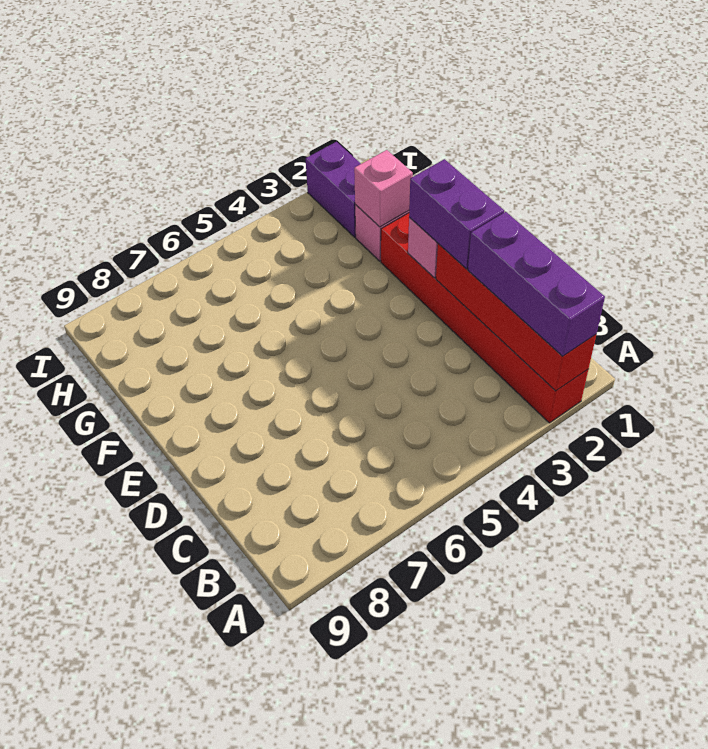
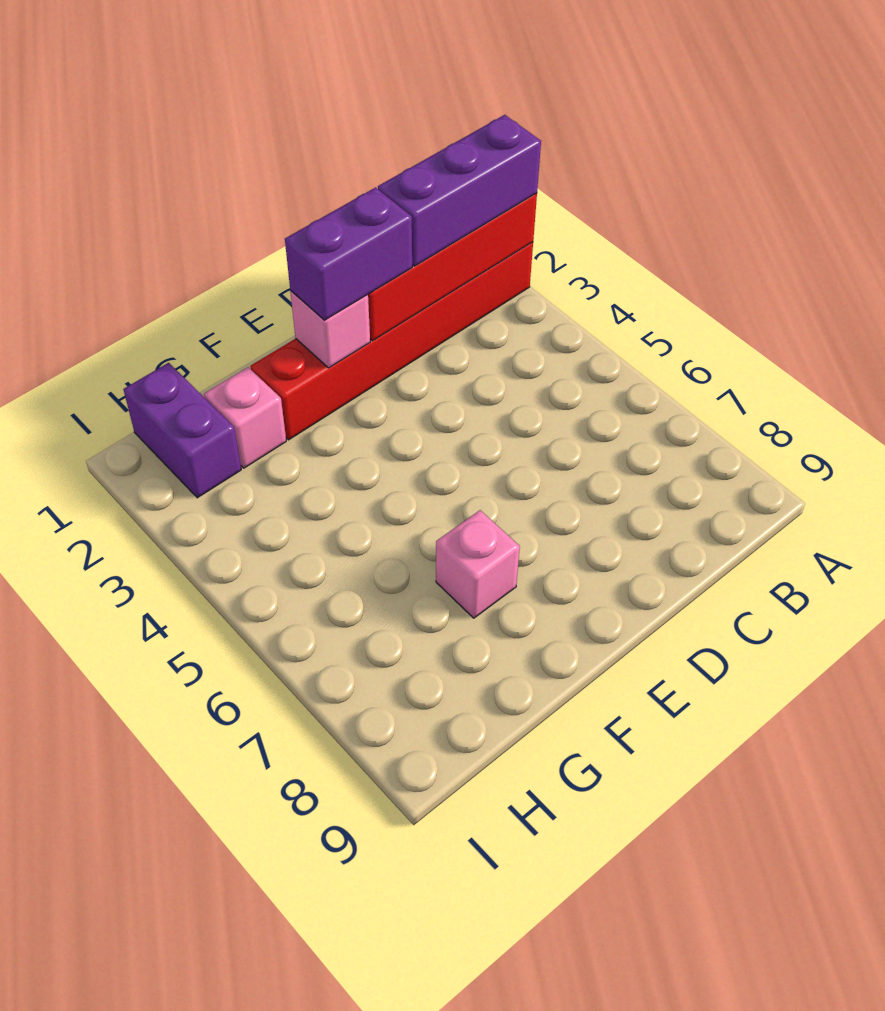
pink 1x1 brick [354,150,413,227] -> pink 1x1 brick moved to [436,510,520,618]
purple 1x2 brick [306,142,361,237] -> purple 1x2 brick turned to [124,363,241,498]

